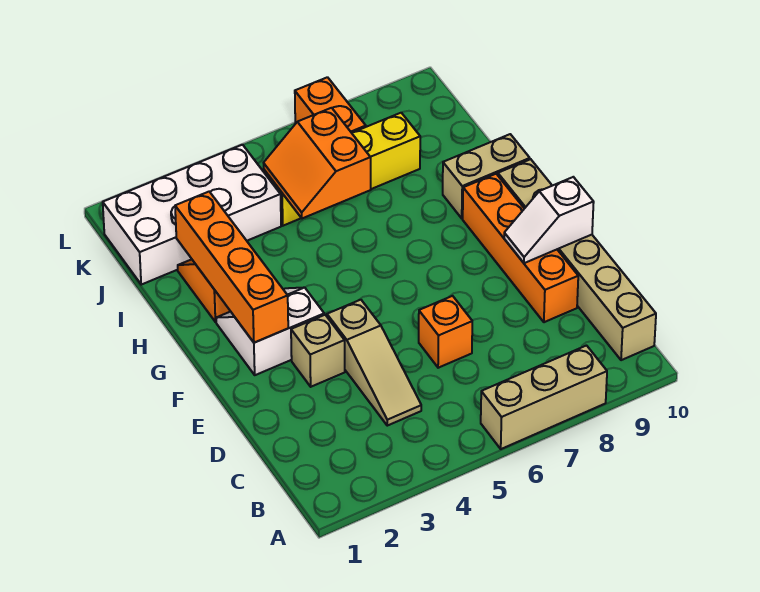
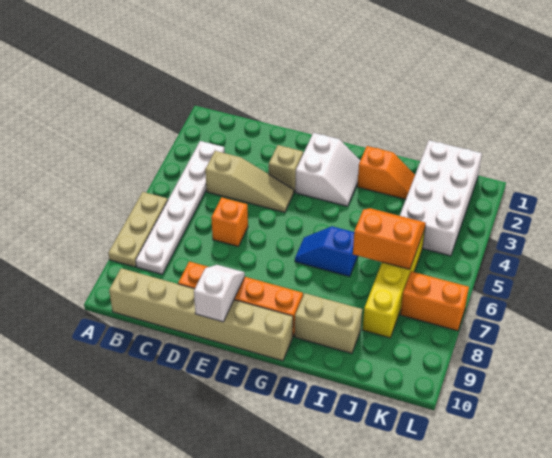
tan 1x3 brick [481,346,607,449] -> tan 1x3 plate [108,192,168,267]
none -> white 1x6 plate [136,141,225,274]
tan 1x3 slope [327,300,421,426] -> tan 1x3 slope turned to [205,151,294,212]
orange 1x4 brick [175,192,288,343] -> none
none -> blue 1x2 slope [295,226,358,276]
tan 1x2 brick [443,134,530,218] -> tan 1x2 brick turned to [295,293,362,353]

